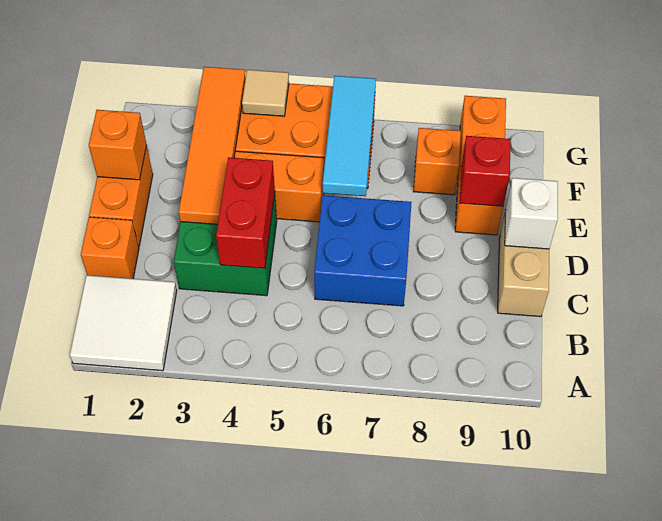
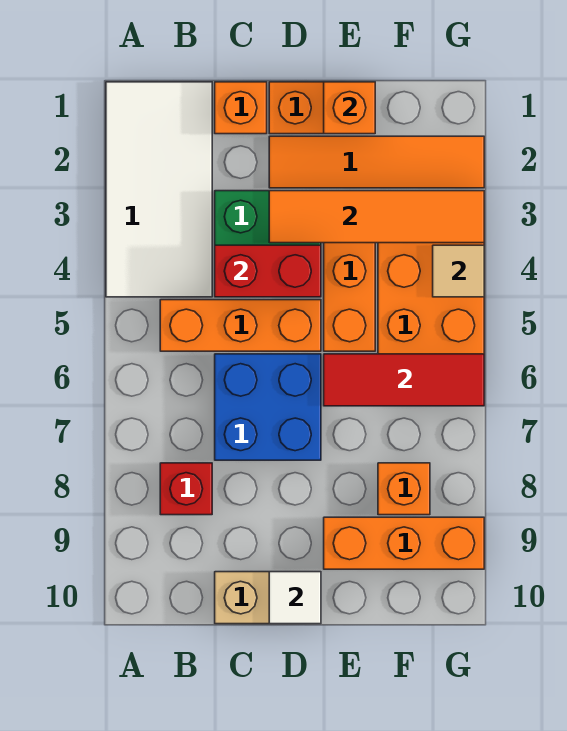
white 2x2 tile [70,275,177,371] -> white 2x4 tile [106,82,212,297]
none -> orange 1x3 brick [160,300,321,351]
none -> orange 1x4 tile [269,136,484,188]
white 1x1 brick [505,178,558,249] -> white 1x1 tile [269,572,321,624]
cyan 1x3 tile [323,76,376,196] -> red 1x3 tile [324,354,484,406]
red 1x1 brick [460,136,511,206] -> red 1x1 brick moved to [160,463,212,515]

